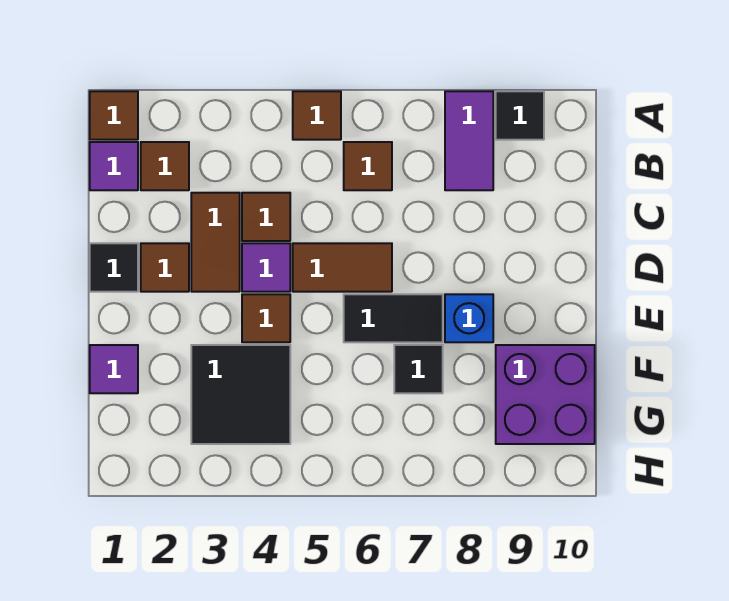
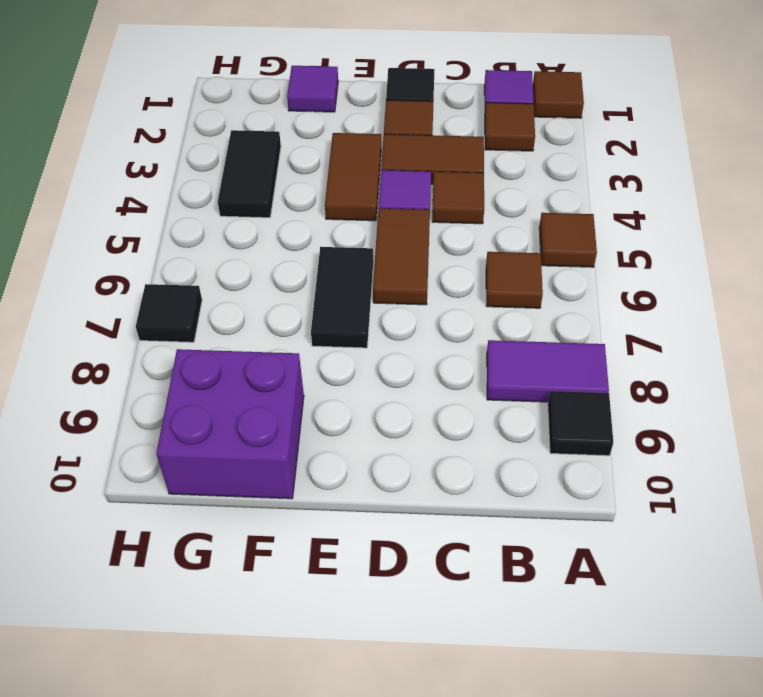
brown 1x1 tile [242,294,290,342] -> brown 1x2 tile [325,133,381,221]
blue 1x1 brick [445,294,493,342] -> none
black 2x2 tile [191,345,290,444] -> black 1x2 tile [218,130,281,218]
black 1x1 tile [394,345,443,393] -> black 1x1 tile moved to [136,284,202,342]

